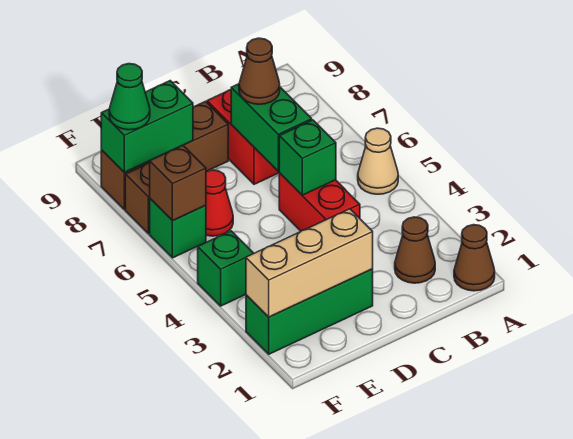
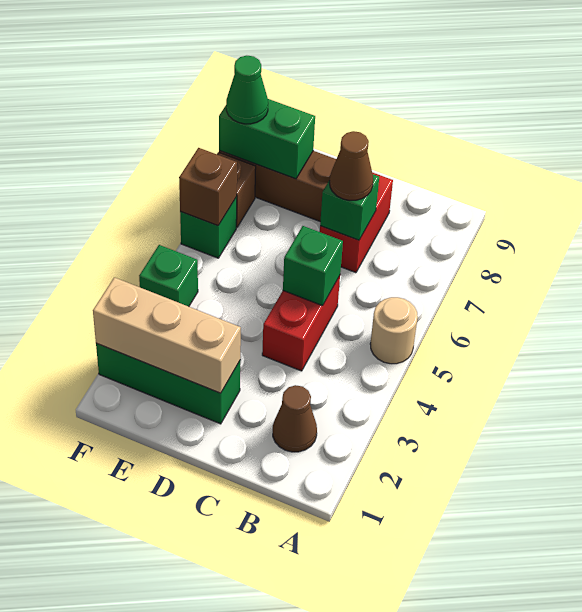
brown 1x1 cone [454,225,495,291] -> none
tan 1x1 cone [358,128,398,194] -> tan 1x1 round brick [370,297,418,364]
green 1x2 brick [231,84,312,171] -> green 1x1 brick [320,174,379,240]
red 1x1 cone [206,170,233,236] -> none

